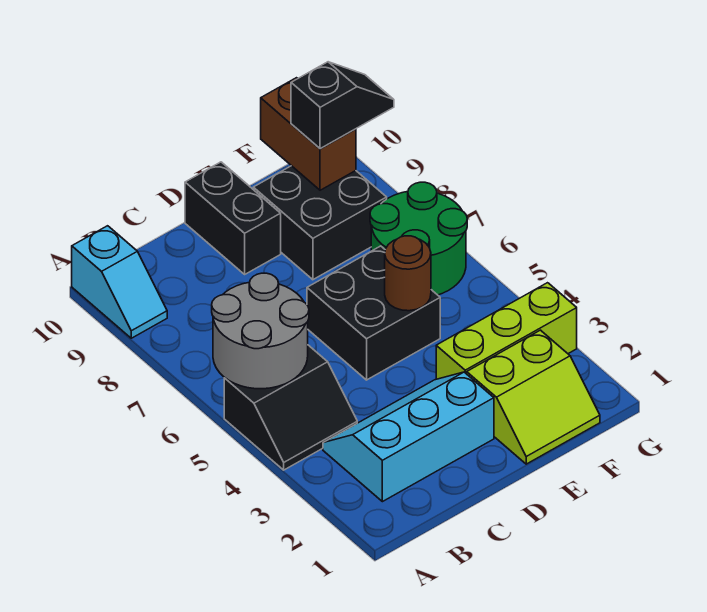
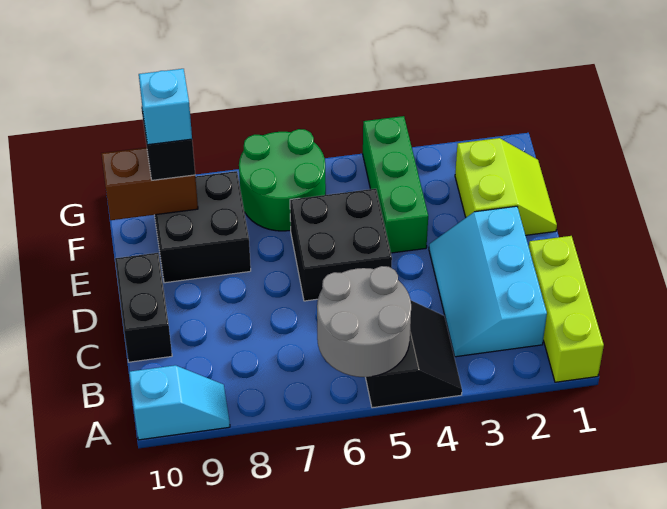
black 1x2 brick [185,162,281,274] -> black 1x2 brick turned to [115,253,172,362]
lime 1x3 brick [436,283,577,379] -> lime 1x3 brick moved to [529,236,604,382]
none -> green 1x3 brick [363,116,428,253]
brown 1x1 round brick [385,236,431,311] -> none
none -> cyan 1x1 brick [139,69,192,145]

